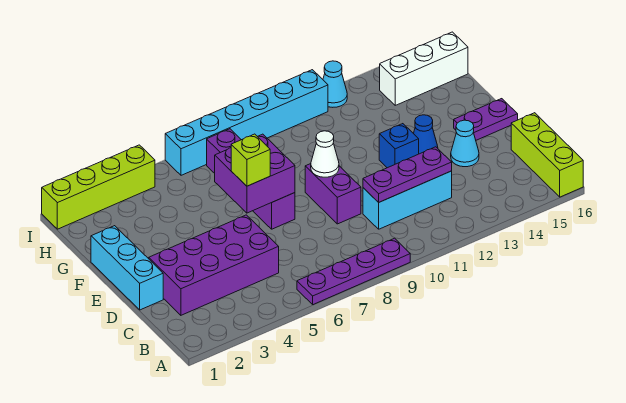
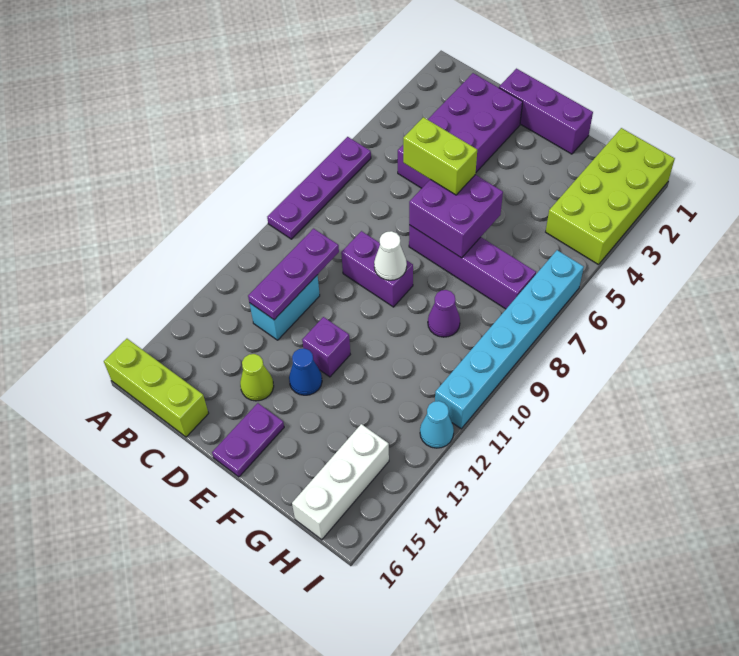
cyan 1x3 brick [363,171,452,229] -> cyan 1x2 brick [250,275,320,340]
cyan 1x3 brick [91,226,163,310] -> purple 1x3 brick [499,69,593,154]
cyan 1x1 cone [451,120,479,167] -> lime 1x1 cone [240,354,274,401]
lime 1x1 brick [231,134,270,186] -> lime 1x2 brick [403,117,477,195]
blue 1x1 brick [379,124,419,168] -> purple 1x1 brick [302,317,350,377]
none -> purple 1x1 cone [428,290,460,337]
lime 1x4 brick [42,145,155,229] -> lime 2x4 brick [546,128,675,265]

